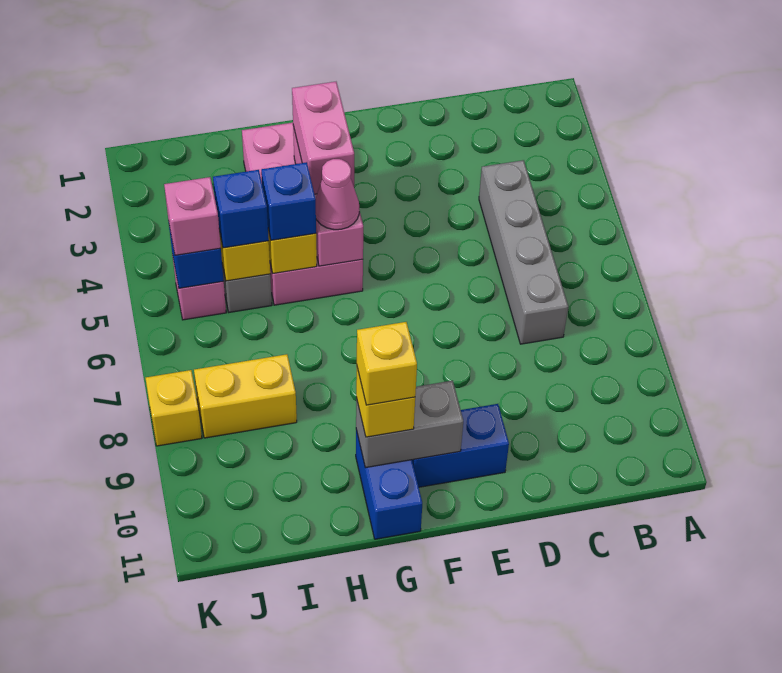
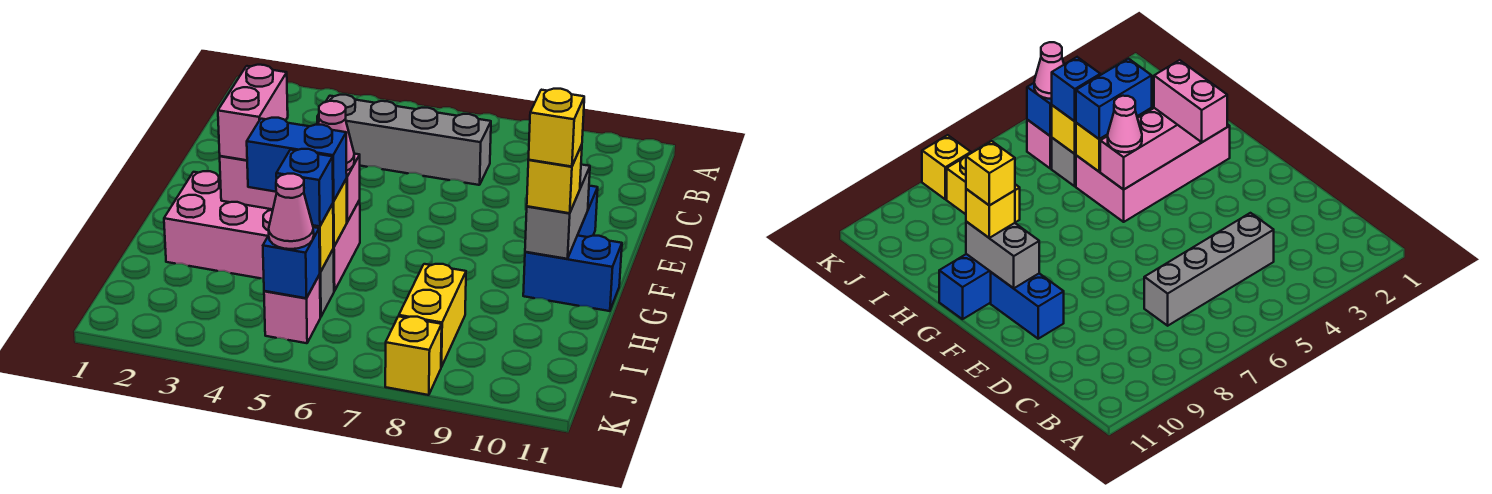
pink 1x2 brick [292,82,354,194] -> pink 1x2 brick turned to [218,65,288,160]
blue 1x1 brick [261,162,316,240] -> blue 1x2 brick [247,118,347,201]
pink 1x1 brick [164,177,221,255] -> pink 1x1 cone [269,174,314,249]

